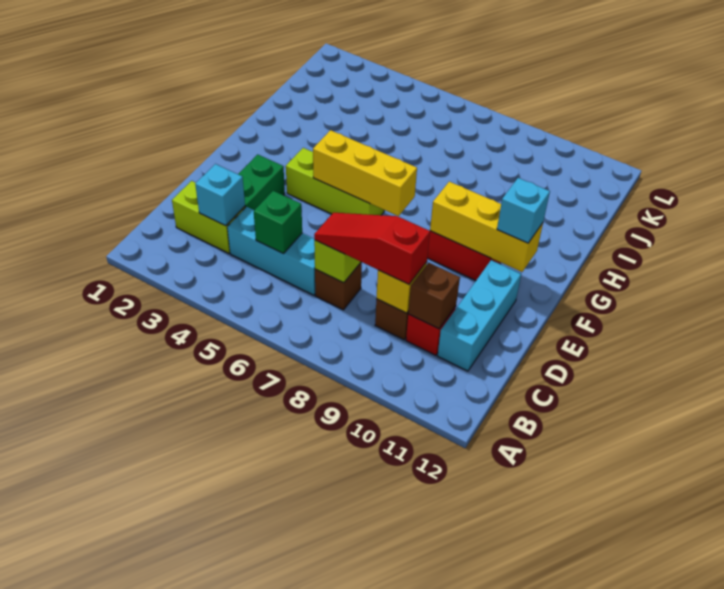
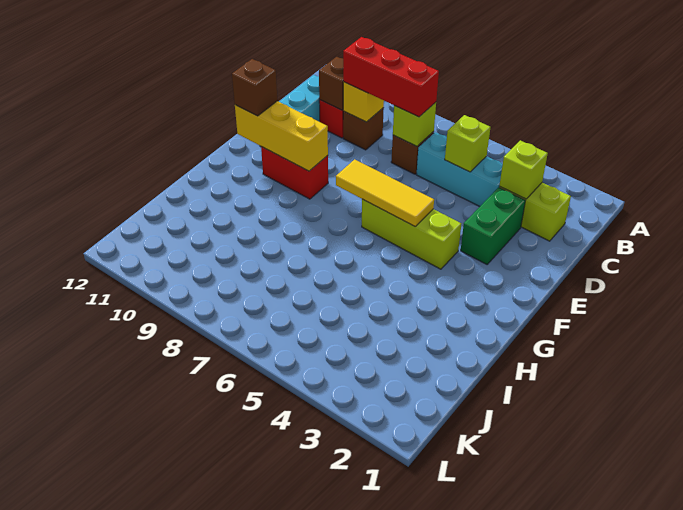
cyan 1x1 brick [195,164,245,226] -> lime 1x1 brick [499,140,548,199]
green 1x1 brick [254,191,302,254] -> lime 1x1 brick [445,115,490,172]
red 1x3 slope [314,213,430,284] -> red 1x3 brick [343,37,439,117]
yellow 1x3 brick [313,130,417,216] -> yellow 1x3 tile [336,159,434,226]
cyan 1x1 brick [497,178,550,243] -> brown 1x1 brick [232,59,277,116]

